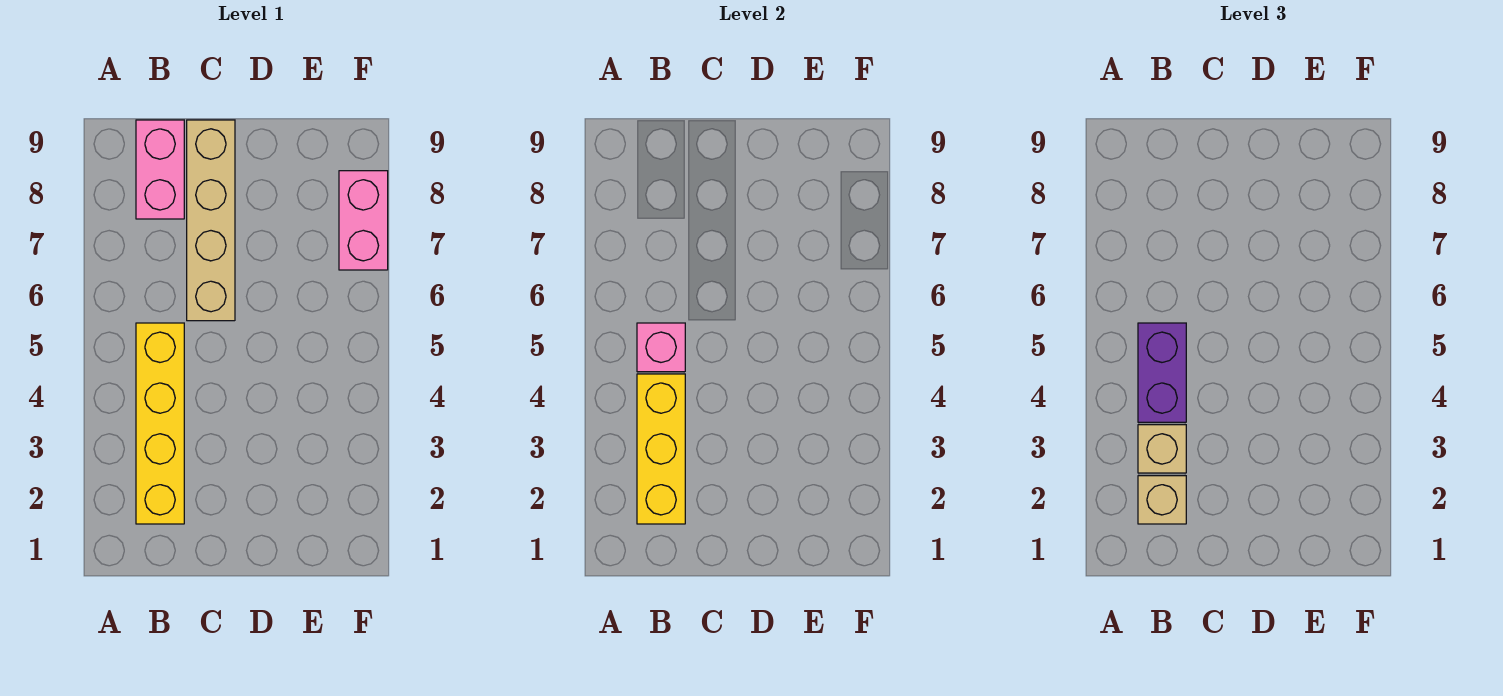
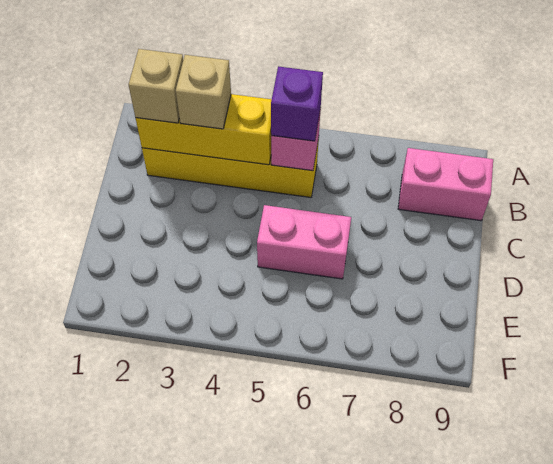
purple 1x2 brick [1138,323,1186,422] -> purple 1x1 brick [271,66,323,141]
tan 1x4 brick [187,120,235,321] -> none
pink 1x2 brick [339,171,388,270] -> pink 1x2 brick moved to [257,205,351,279]

